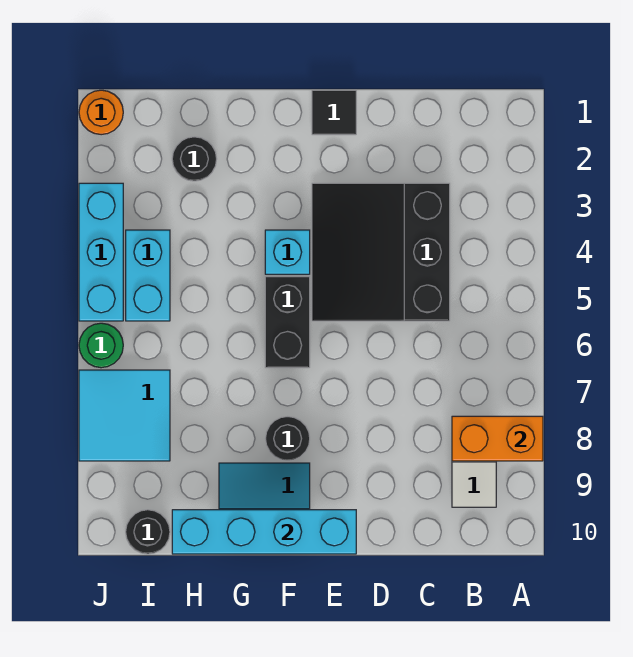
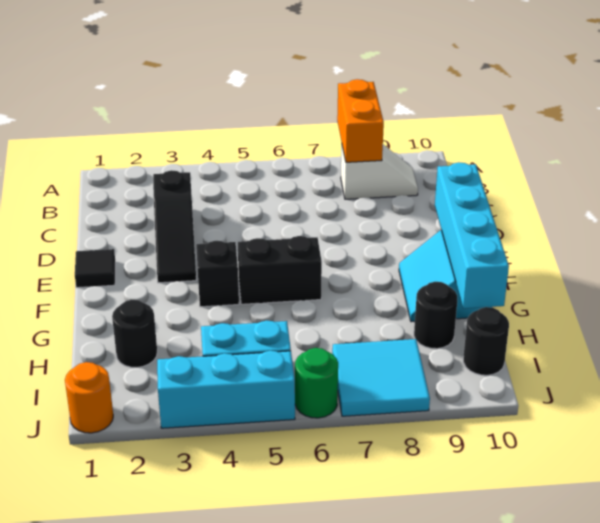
black 3x3 slope [312,183,450,321] -> black 1x3 slope [153,170,196,283]
cyan 1x1 brick [265,230,310,274] -> black 1x1 brick [196,241,239,307]
black 1x1 round brick [265,417,310,461] -> black 1x1 round brick moved to [414,282,457,349]

